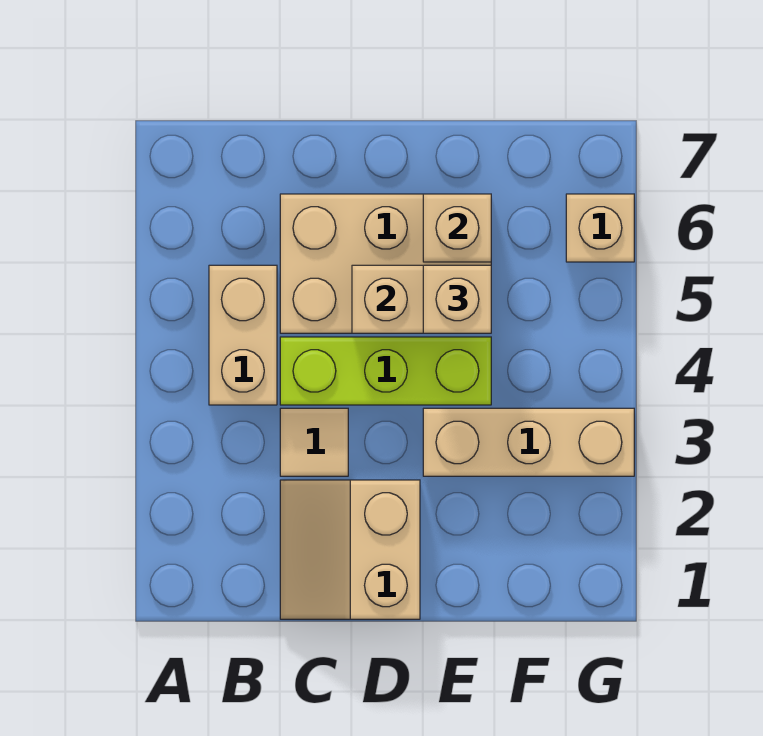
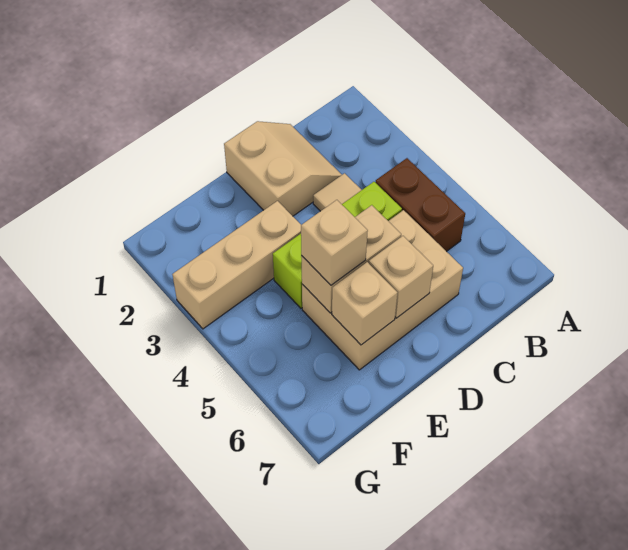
tan 1x2 brick [209,265,277,405] -> brown 1x2 brick [375,158,465,252]
tan 1x1 brick [566,194,634,262] -> tan 1x1 brick moved to [369,236,433,318]

